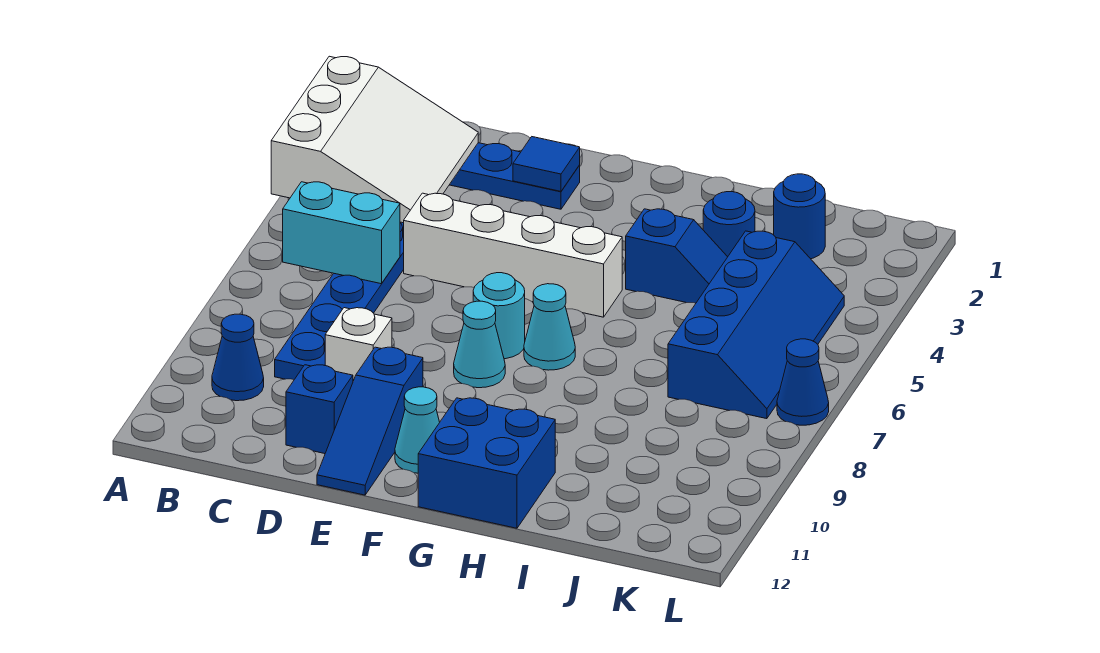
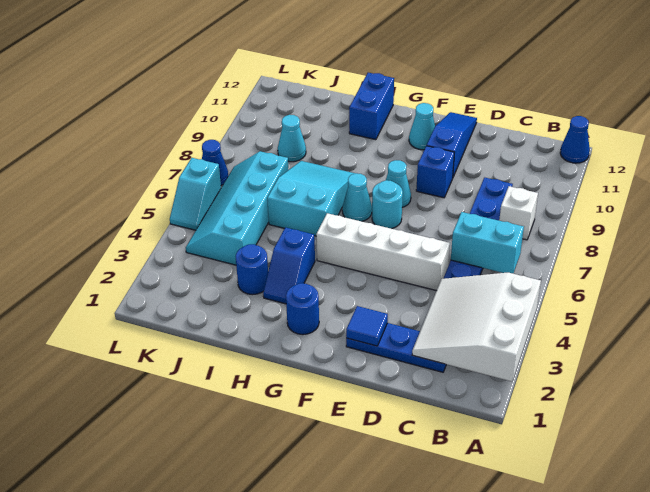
blue 1x1 cone [212,314,264,401] -> blue 1x1 cone moved to [560,116,590,163]
white 1x1 brick [325,308,392,381] -> white 1x1 brick moved to [499,186,538,240]
blue 1x1 brick [286,365,353,454] -> blue 1x1 brick moved to [416,146,454,198]
blue 2x2 brick [418,398,555,528] -> blue 1x2 brick [349,73,394,140]
blue 1x2 slope [626,209,727,303] -> blue 1x2 slope turned to [263,227,315,304]
none -> cyan 2x3 slope [267,161,355,236]
blue 1x1 round brick [774,174,825,259] -> blue 1x1 round brick moved to [286,283,319,335]
blue 2x4 slope [668,231,844,419] -> cyan 2x4 slope [186,151,289,265]
none -> cyan 1x1 cone [278,115,306,162]
none -> cyan 1x2 slope [170,158,221,230]

